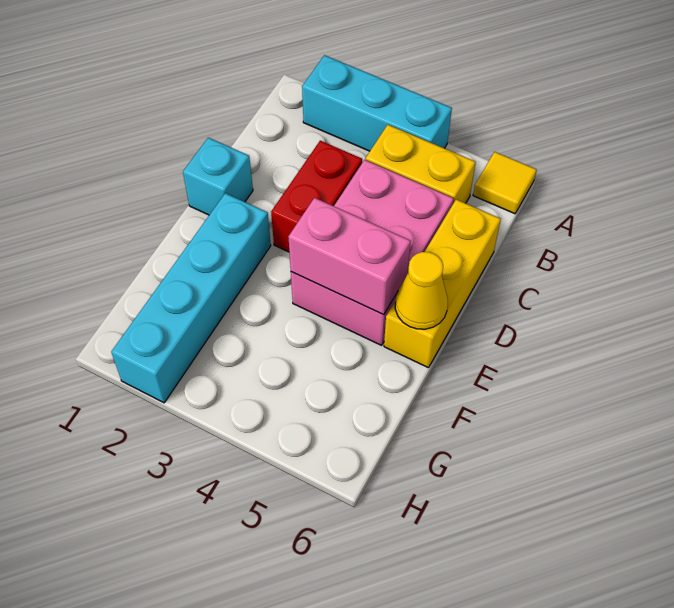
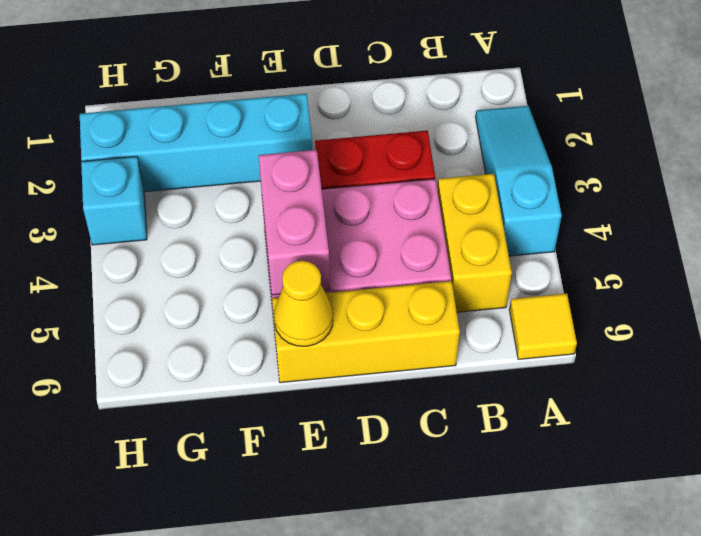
cyan 1x3 brick [302,55,452,151] -> cyan 1x3 slope [476,106,562,256]
cyan 1x1 brick [183,138,253,215] -> cyan 1x1 brick moved to [81,157,147,245]

